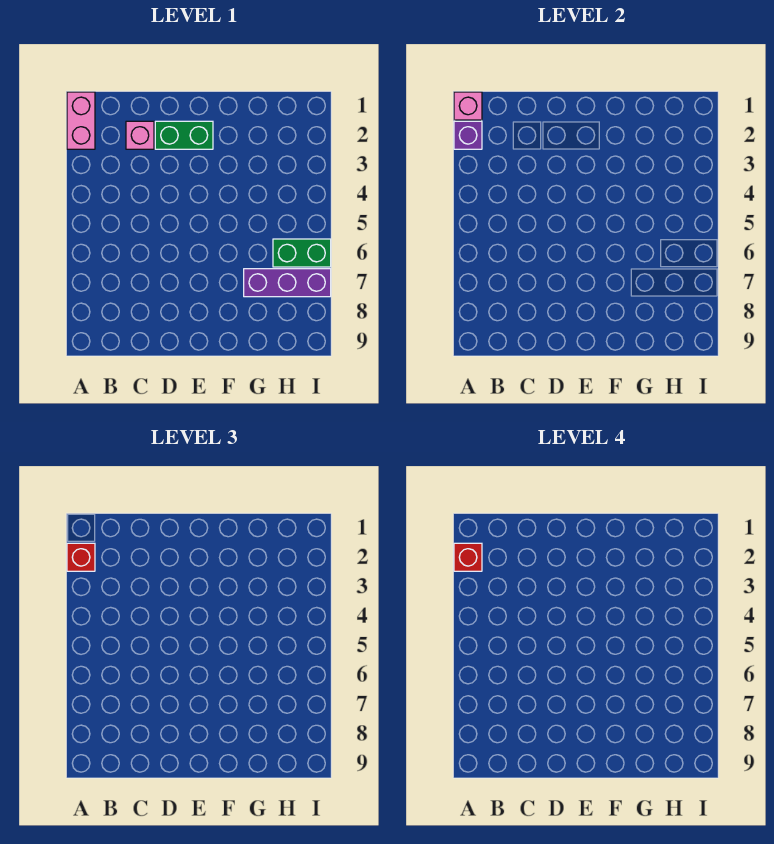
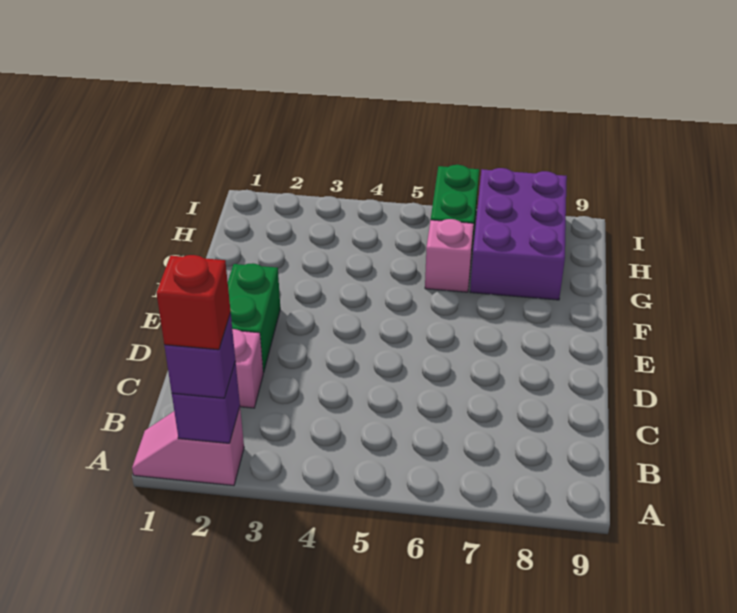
pink 1x2 brick [67,92,95,149] -> pink 1x2 slope [132,407,244,486]
pink 1x1 brick [454,92,482,120] -> pink 1x1 brick moved to [425,219,474,292]
red 1x1 brick [67,543,95,571] -> purple 1x1 brick [164,313,235,398]
purple 1x3 brick [244,269,331,297] -> purple 2x3 brick [470,168,567,300]

